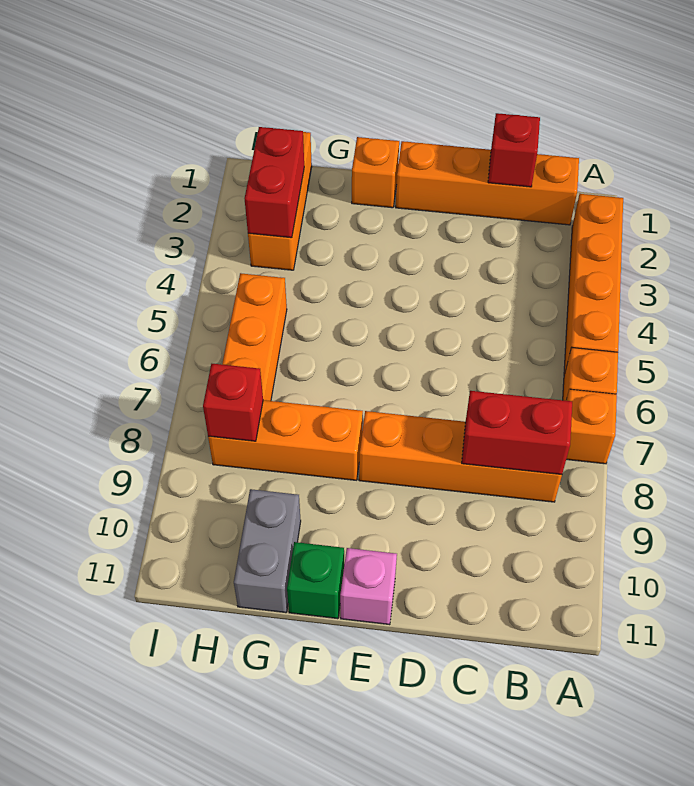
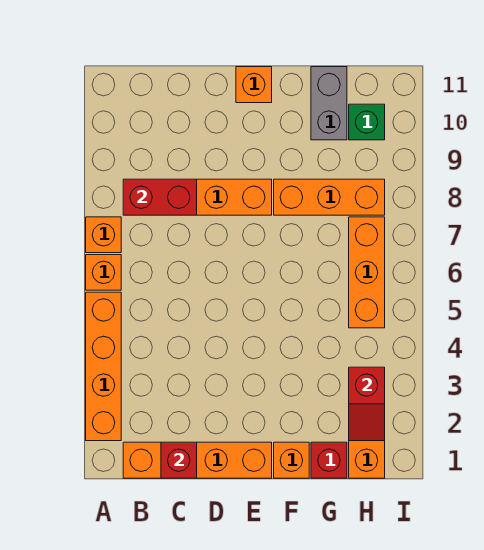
pink 1x1 brick [340,548,397,625] -> orange 1x1 brick [236,67,272,103]
green 1x1 brick [287,542,344,619] -> green 1x1 brick moved to [349,104,385,140]
red 1x2 brick [245,127,304,238] -> red 1x2 slope [349,367,385,441]
red 1x1 brick [203,364,263,441] -> red 1x1 brick moved to [311,442,347,478]

